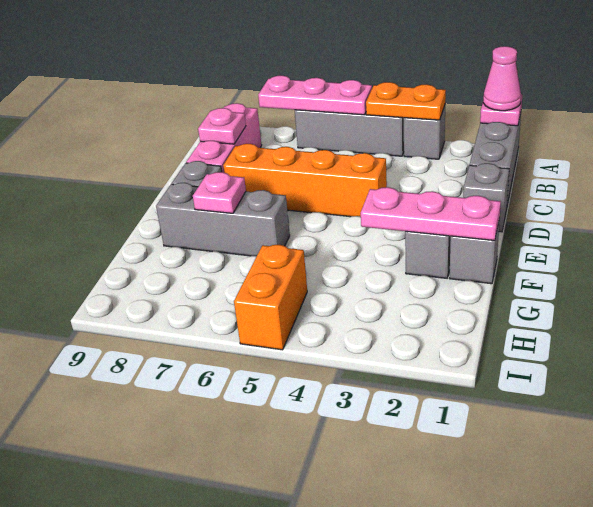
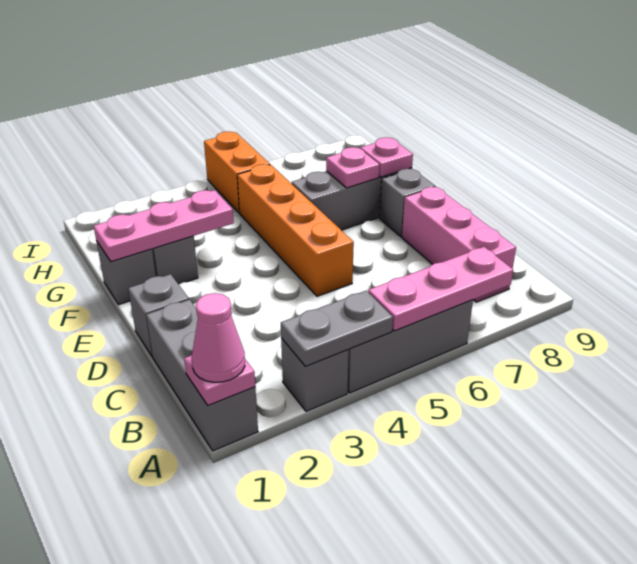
orange 1x2 plate [366,82,446,120] -> grey 1x2 plate [281,291,393,366]
pink 1x1 plate [198,108,246,144] -> pink 1x1 plate moved to [360,137,413,177]
orange 1x4 brick [223,144,387,217] -> orange 1x4 brick turned to [237,164,354,296]

